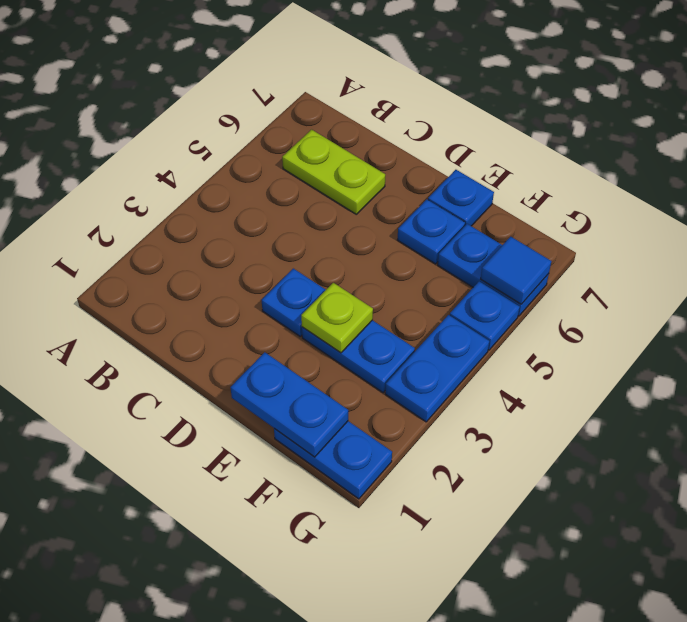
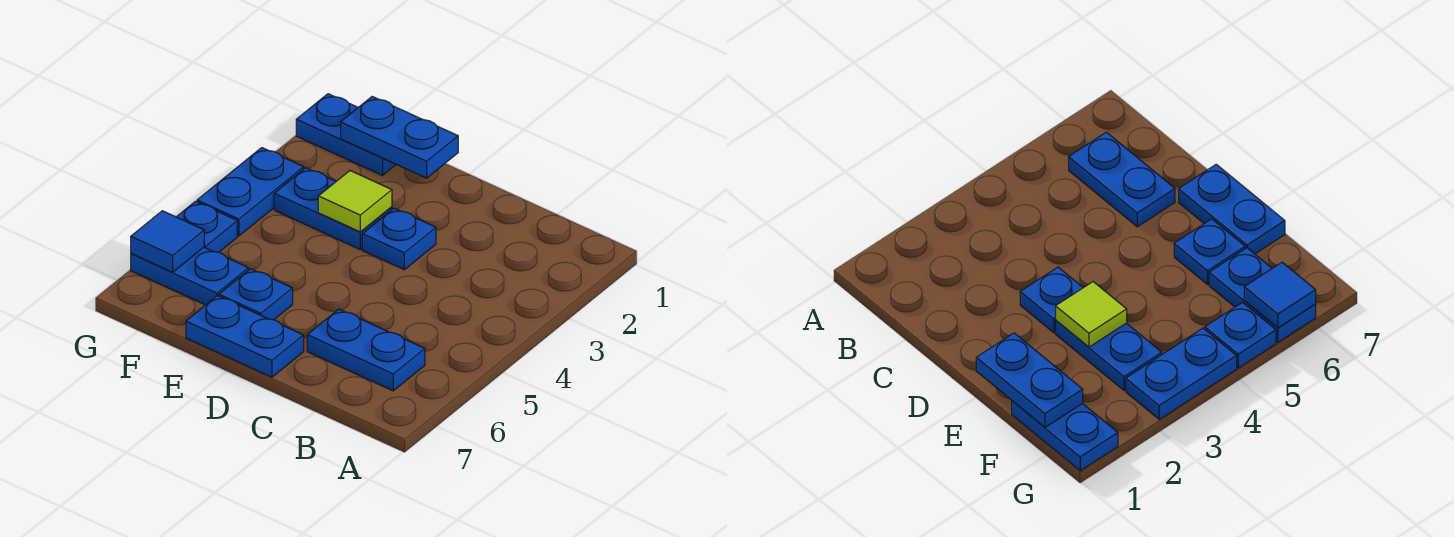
lime 1x2 plate [282,130,385,214] -> blue 1x2 plate [307,309,425,391]
lime 1x1 plate [301,283,373,353] -> lime 1x1 tile [318,171,392,232]
blue 1x1 plate [428,170,494,226] -> blue 1x2 plate [186,296,304,377]

